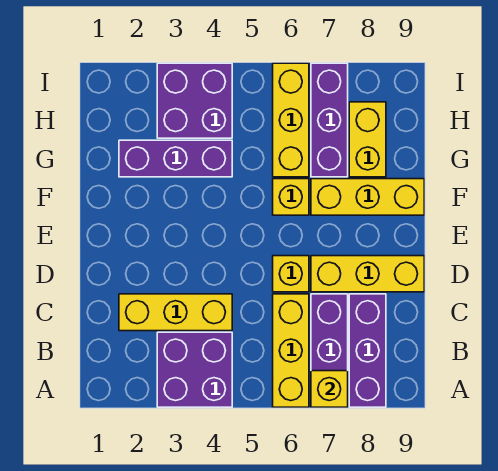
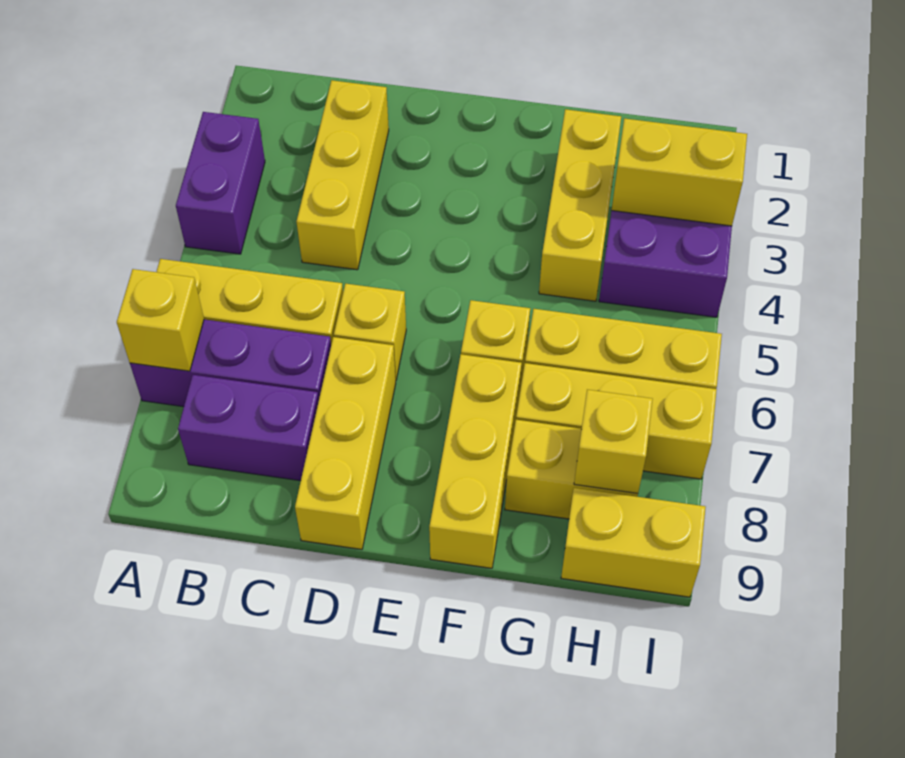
purple 2x2 brick [157,332,232,407] -> purple 1x2 brick [176,112,265,254]
purple 1x3 brick [349,294,386,407] -> purple 1x2 brick [178,375,319,481]
purple 1x3 brick [119,140,232,177] -> yellow 1x3 brick [539,109,621,301]
purple 1x3 brick [311,63,348,177] -> yellow 1x3 brick [516,363,717,479]
none -> yellow 1x2 brick [611,118,747,226]
none -> yellow 1x1 brick [574,390,653,493]
none -> yellow 1x2 brick [561,488,706,597]

